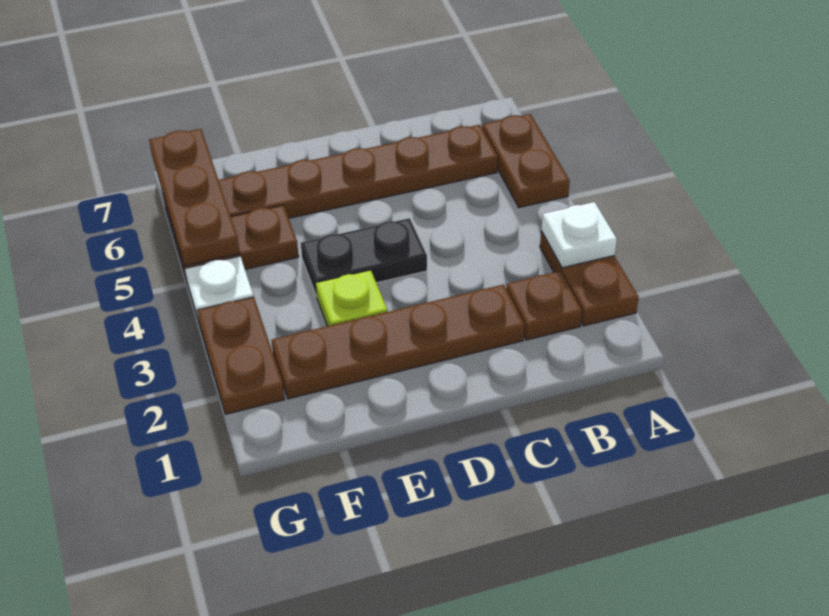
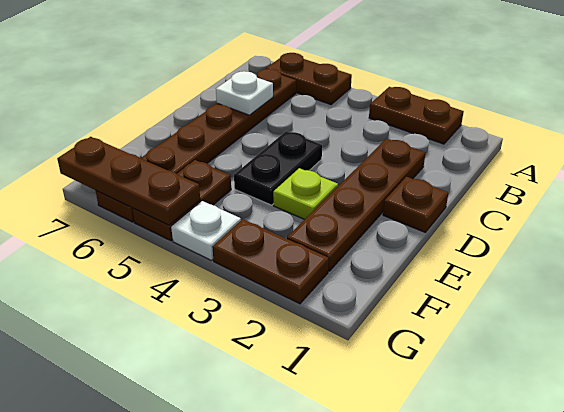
white 1x1 plate [541,202,617,268] -> white 1x1 plate moved to [216,71,273,115]
brown 1x1 plate [506,271,582,340] -> brown 1x1 plate moved to [383,177,448,233]

